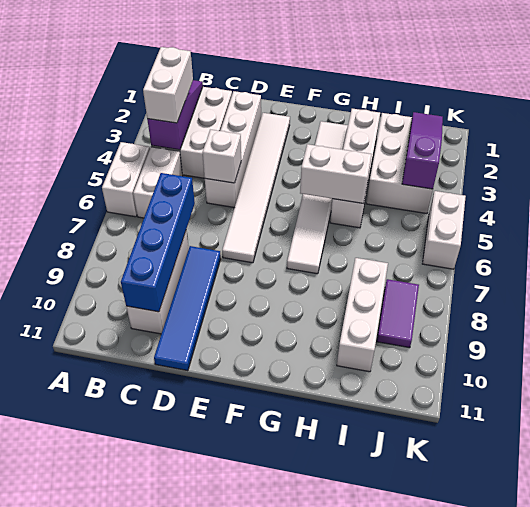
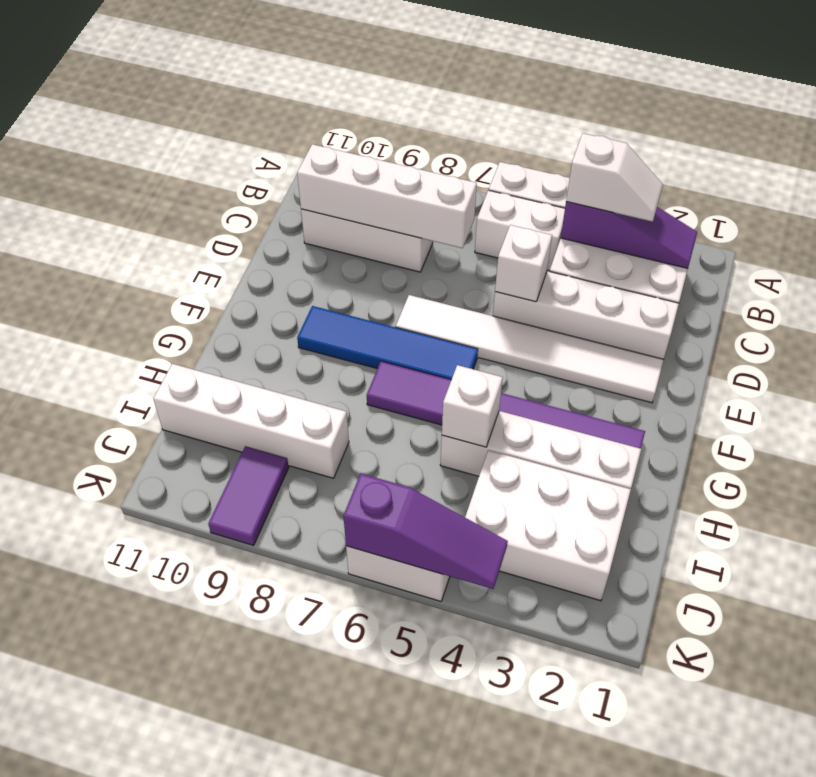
white 1x2 brick [143,47,193,123] -> white 1x2 slope [566,133,663,222]
blue 1x4 brick [121,173,195,312] -> white 1x4 brick [297,144,477,248]
blue 1x4 tile [154,246,221,371] -> blue 1x4 tile moved to [297,306,478,380]
white 1x6 tile [287,121,348,274] -> purple 1x6 tile [367,361,645,449]
white 1x2 brick [300,144,372,204] -> white 1x1 brick [442,365,503,447]
white 1x3 brick [337,258,388,372] -> white 1x4 brick [153,364,349,478]
purple 1x3 slope [402,112,443,189] -> purple 1x3 slope moved to [343,473,508,589]
purple 1x2 tile [377,279,419,348] -> purple 1x2 tile turned to [208,446,289,545]

